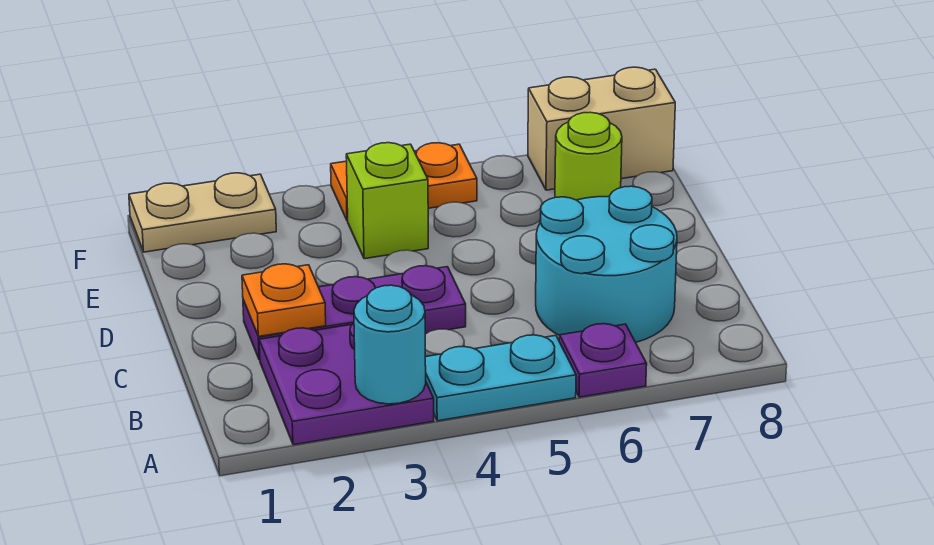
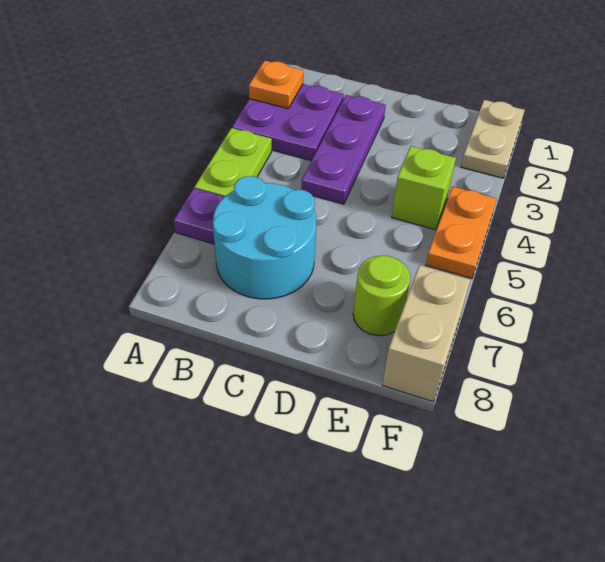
cyan 1x1 round brick [354,285,426,404] -> none
cyan 1x2 plate [425,335,576,421] -> lime 1x2 plate [195,128,272,197]
orange 1x1 plate [242,264,326,337] -> orange 1x1 plate moved to [249,61,303,108]

